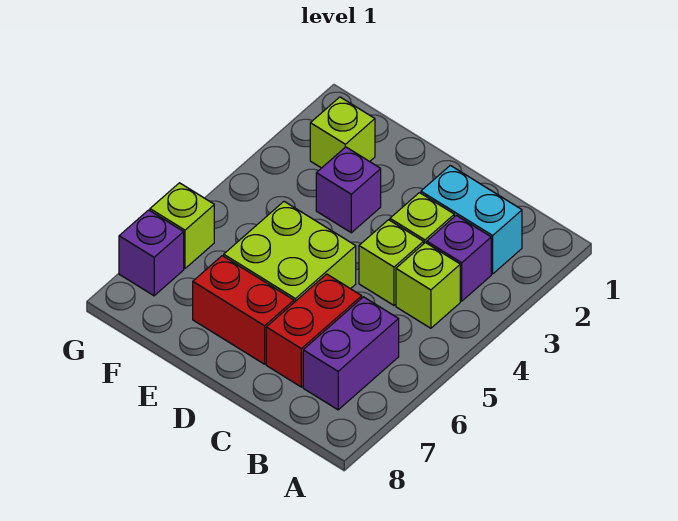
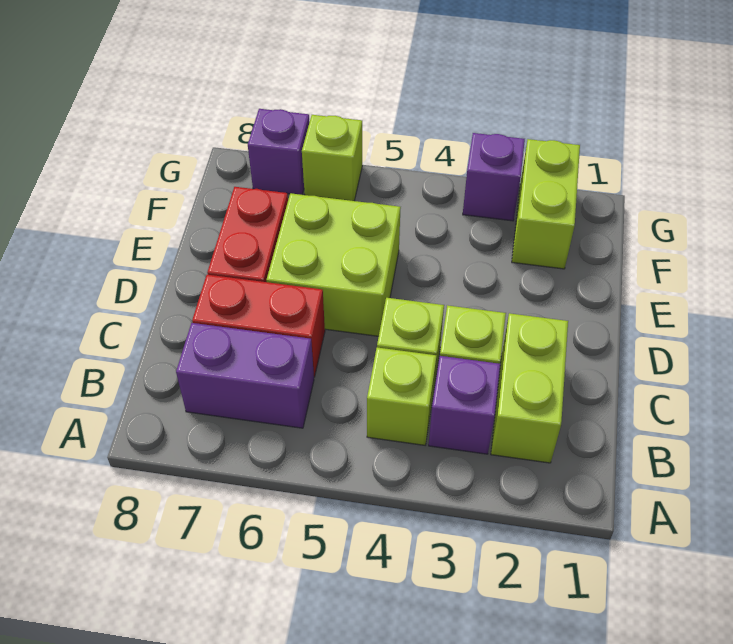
cyan 1x2 brick [421,165,522,274] -> lime 1x2 brick [491,313,568,463]
purple 1x1 brick [316,147,381,233] -> purple 1x1 brick moved to [463,133,525,221]
lime 1x1 brick [310,97,375,168] -> lime 1x2 brick [512,139,580,269]

